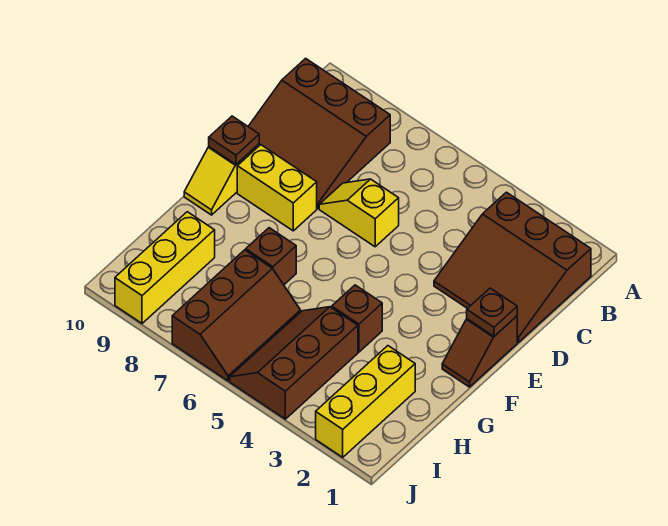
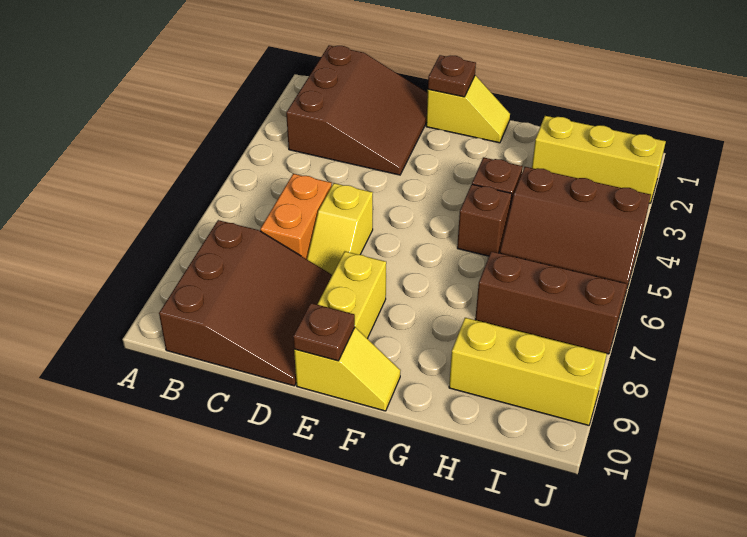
none -> orange 1x2 brick [260,174,332,259]
brown 1x2 slope [442,316,517,387] -> yellow 1x2 slope [426,76,510,143]
brown 1x1 brick [246,228,296,285] -> brown 1x1 brick moved to [457,184,512,256]

